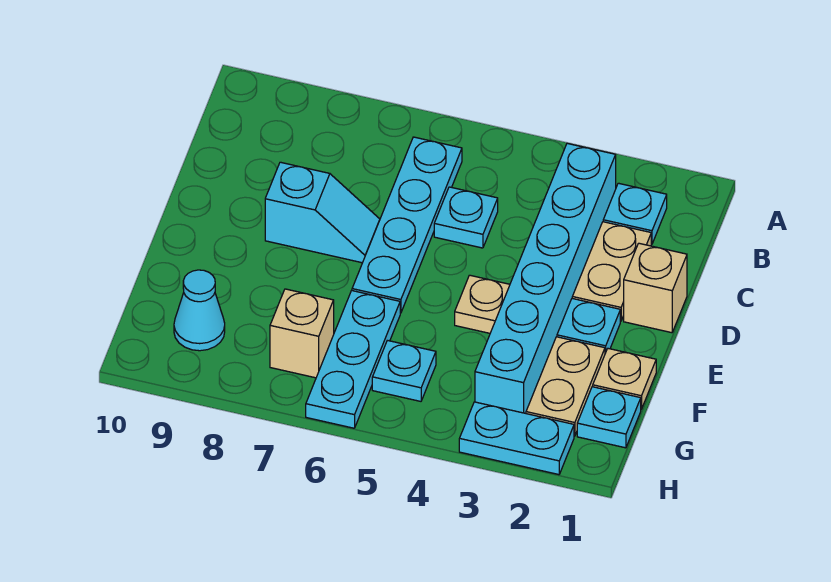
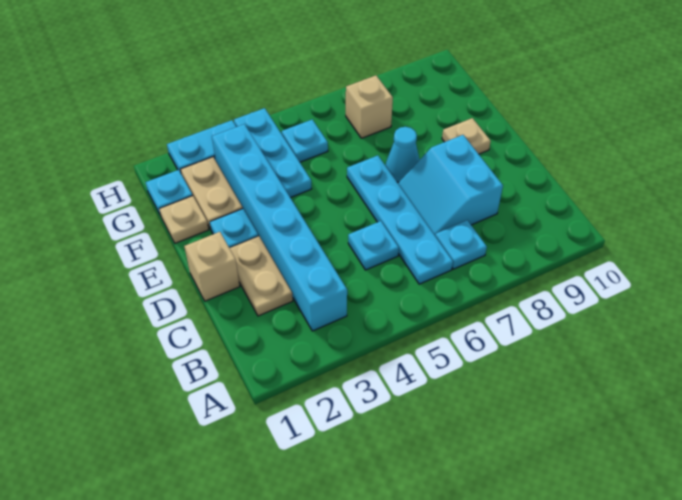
cyan 1x1 plate [603,183,667,244] -> cyan 1x1 plate moved to [435,220,487,269]
cyan 1x2 slope [265,162,380,263] -> cyan 2x2 slope [398,135,503,235]
tan 1x1 plate [455,275,510,333] -> tan 1x1 plate moved to [442,118,491,154]
cyan 1x3 plate [306,291,400,428] -> cyan 1x3 plate moved to [234,108,312,198]
cyan 1x1 cone [174,270,225,351] -> cyan 1x1 cone moved to [386,127,420,182]

